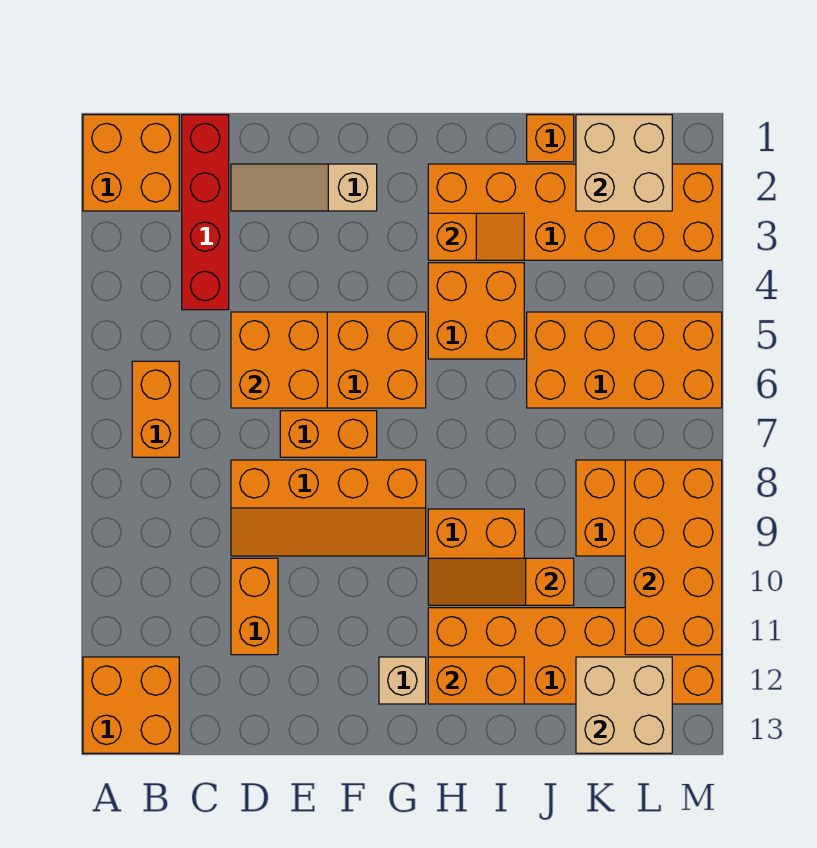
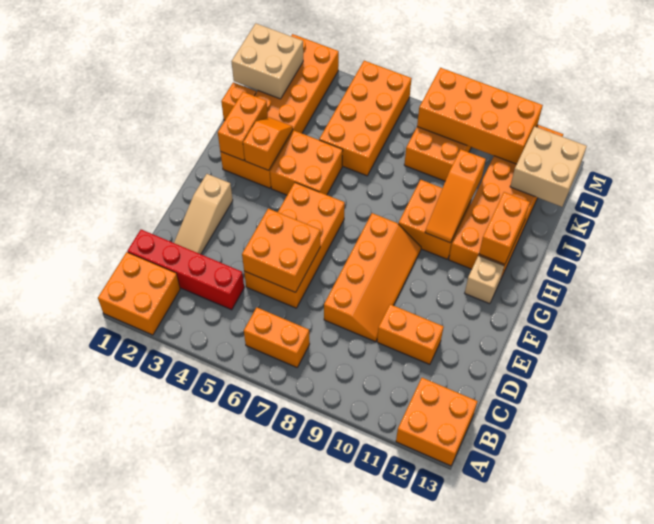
orange 1x2 brick [280,411,377,457] -> orange 1x2 brick moved to [218,92,268,160]

